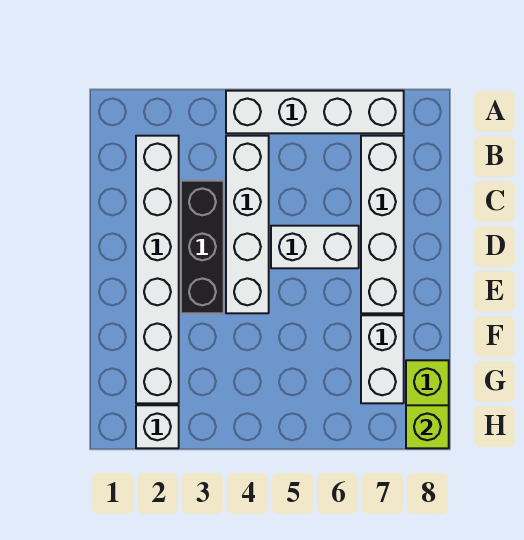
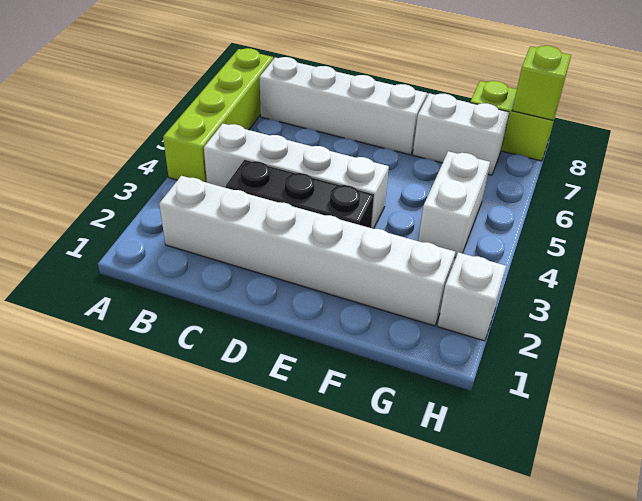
white 1x4 brick [226,91,404,133] -> lime 1x4 brick [163,48,273,183]
white 1x2 brick [271,226,359,268] -> white 1x2 brick moved to [418,151,490,258]

